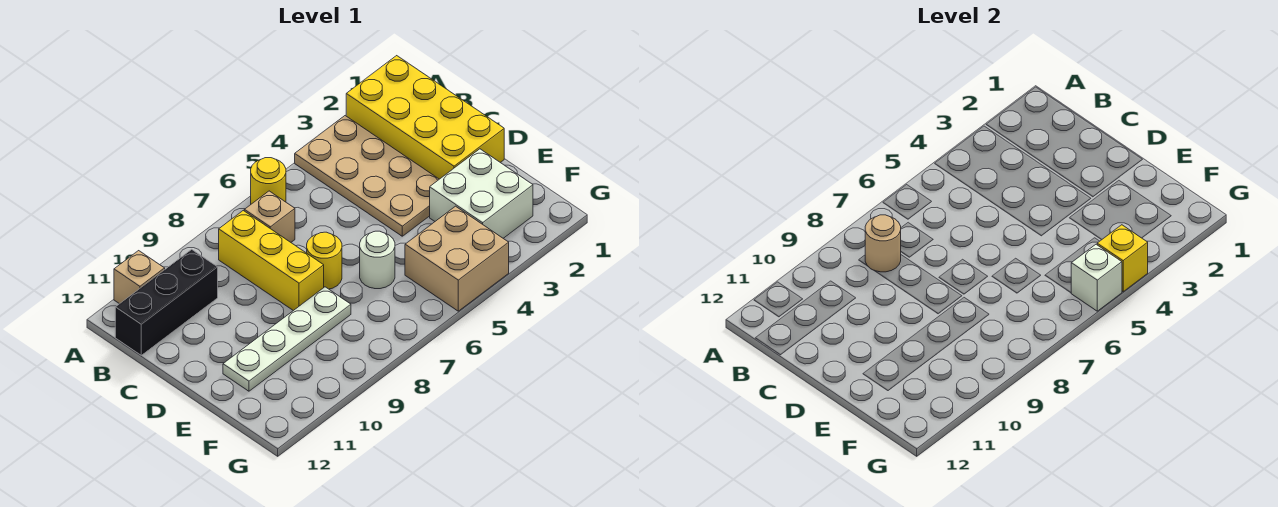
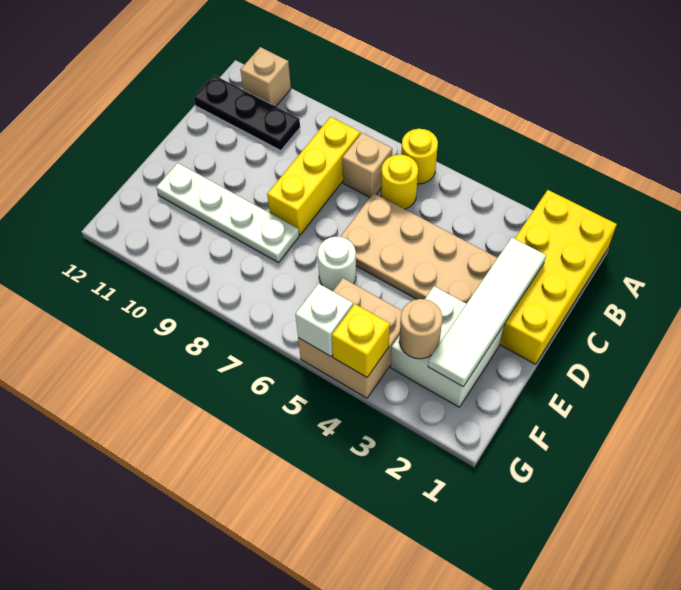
tan 2x4 plate [295,116,439,236] -> tan 2x4 plate turned to [340,193,497,304]
tan 1x1 round brick [865,215,901,272] -> tan 1x1 round brick moved to [399,299,442,359]
black 1x3 brick [115,249,218,355] -> black 1x3 plate [194,75,300,151]
none -> white 1x4 tile [428,238,546,386]
yellow 1x1 round brick [307,232,342,289] -> yellow 1x1 round brick moved to [381,154,418,209]

